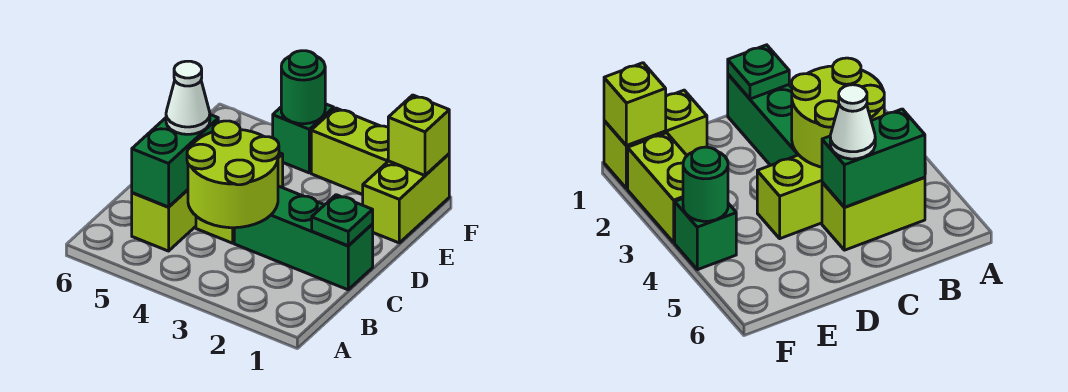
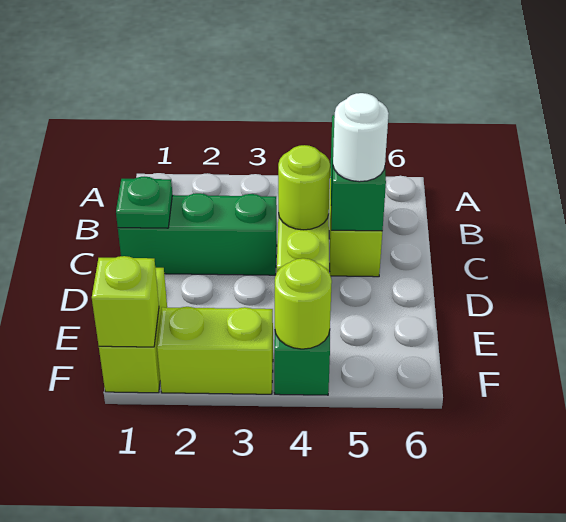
lime 2x2 round brick [187,121,279,228] -> lime 1x1 round brick [278,145,330,230]
white 1x1 cone [166,61,210,134] -> white 1x1 round brick [333,93,389,182]
green 1x1 round brick [281,51,325,124] -> lime 1x1 round brick [275,258,332,349]

